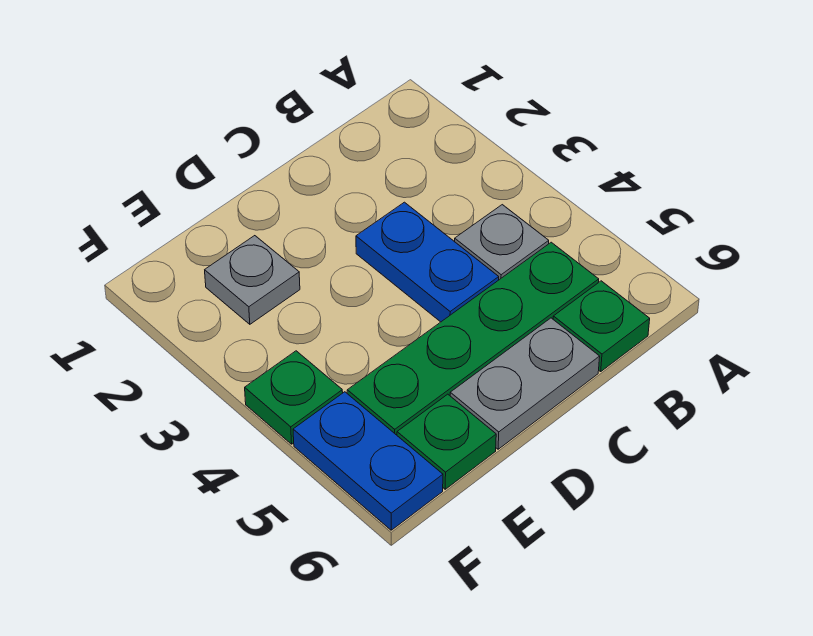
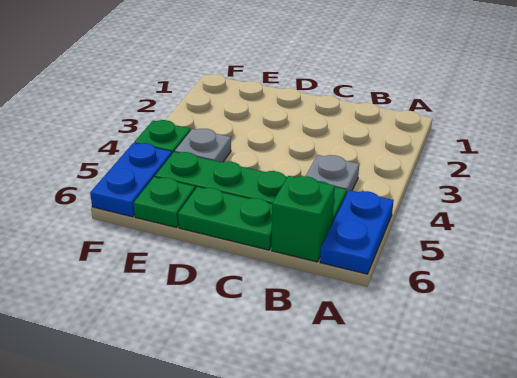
green 1x1 plate [553,281,650,371] -> green 1x1 brick [272,176,335,262]
blue 1x2 plate [356,202,499,322] -> blue 1x2 plate moved to [320,190,394,274]
grey 1x2 plate [450,318,600,449] -> green 1x2 plate [178,187,272,250]
grey 1x1 plate [205,236,300,324] -> grey 1x1 plate moved to [175,129,231,162]

